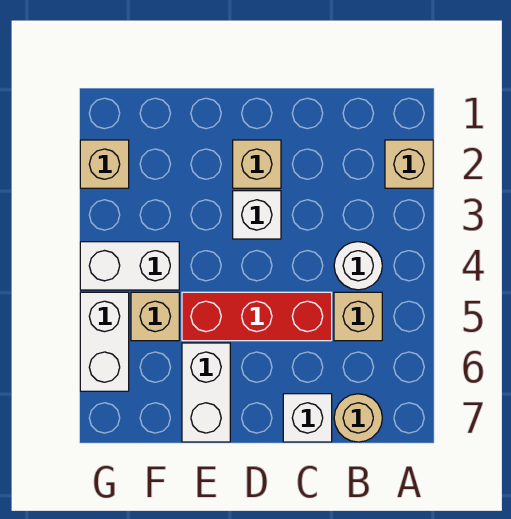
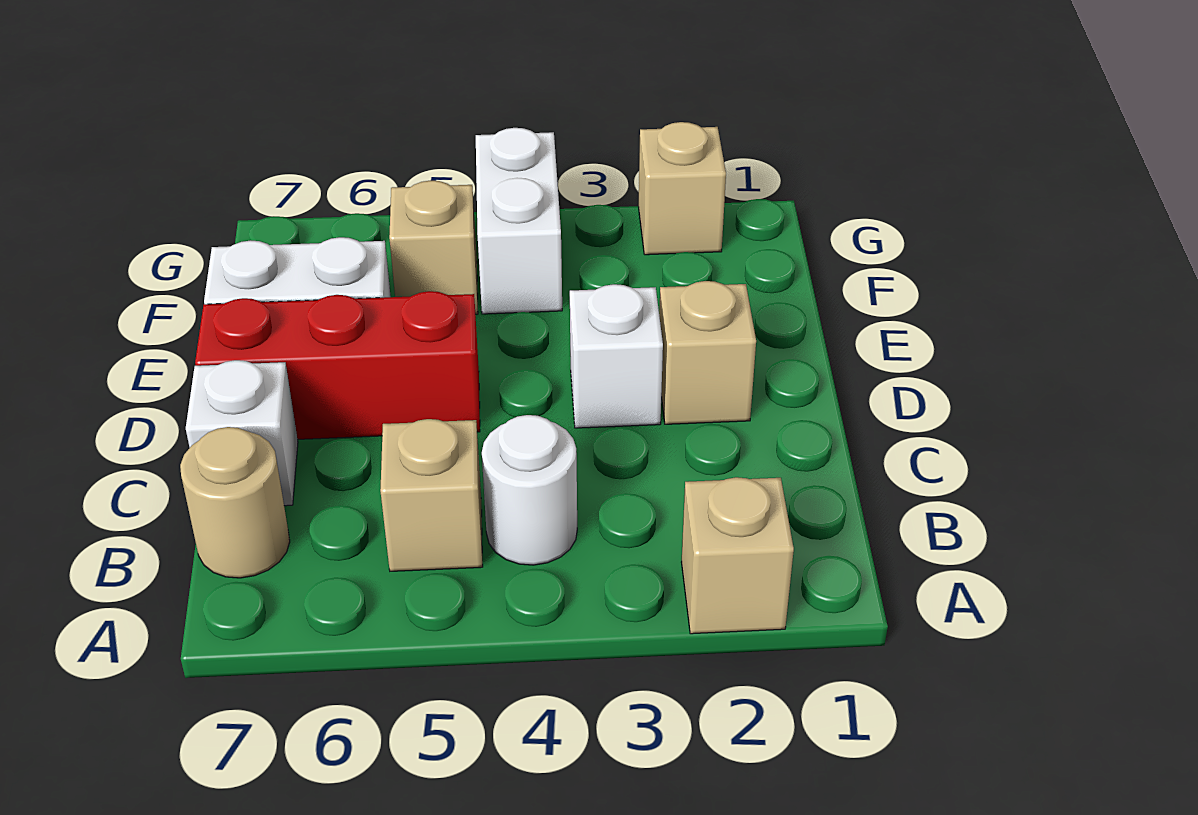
red 1x3 brick [182,292,332,341] -> red 1x3 brick turned to [195,291,480,439]
white 1x2 brick [80,292,129,391] -> none

